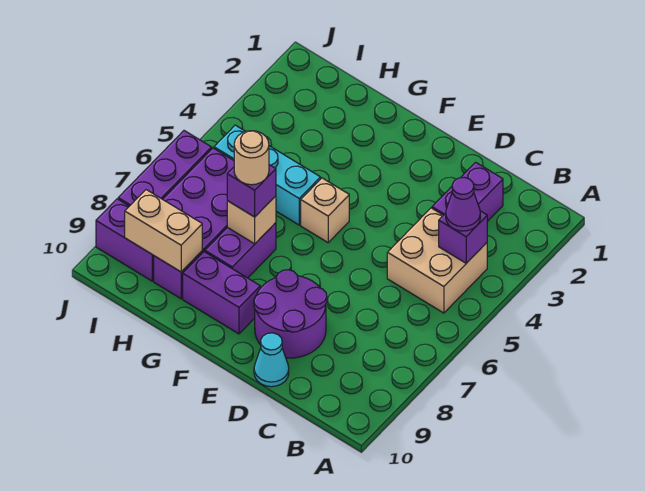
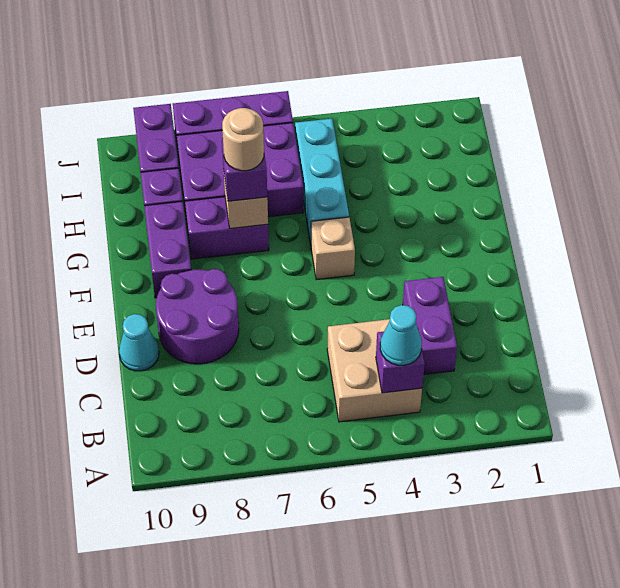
purple 1x1 cone [446,177,480,231] -> cyan 1x1 cone [380,305,422,365]
purple 1x2 brick [432,162,503,222] -> purple 1x2 brick turned to [403,277,457,374]
tan 1x2 brick [125,190,202,272] -> none

